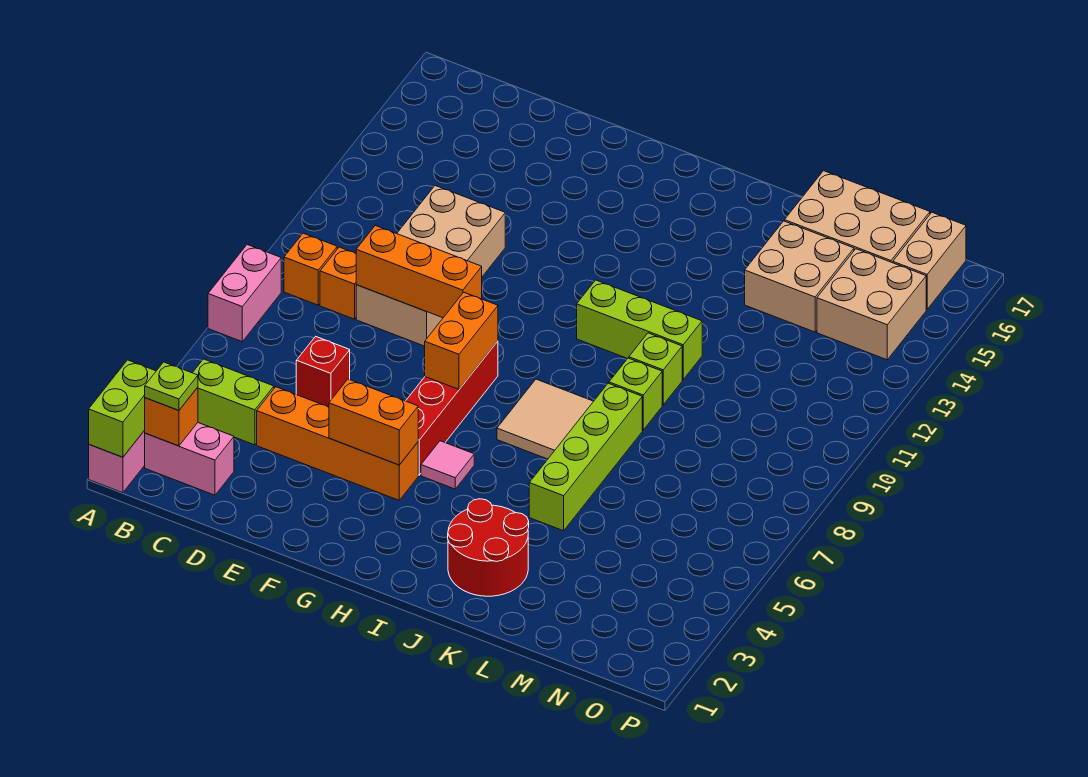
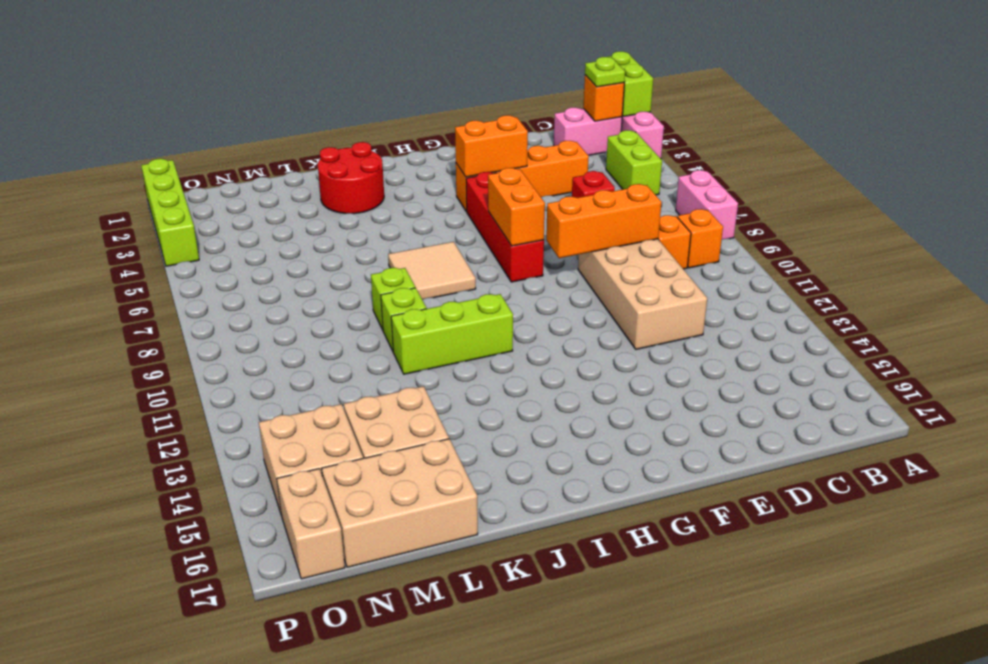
lime 1x2 brick [193,359,274,445] -> lime 1x2 brick turned to [606,130,662,195]
pink 1x1 tile [421,441,474,489] -> none
lime 1x4 brick [529,383,642,531] -> lime 1x4 brick moved to [141,159,199,266]

